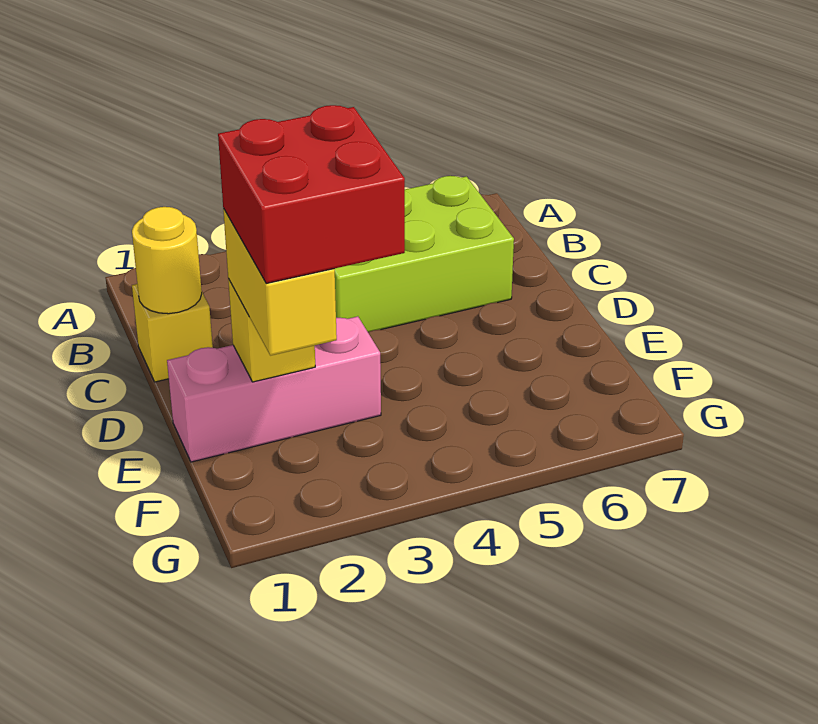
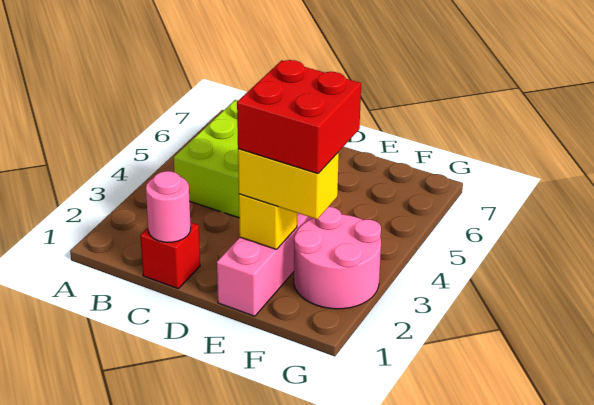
yellow 1x1 brick [132,284,213,382] -> red 1x1 brick [140,222,200,289]
yellow 1x1 round brick [132,207,202,314] -> pink 1x1 round brick [146,171,191,242]
none -> pink 2x2 round brick [294,207,381,309]

